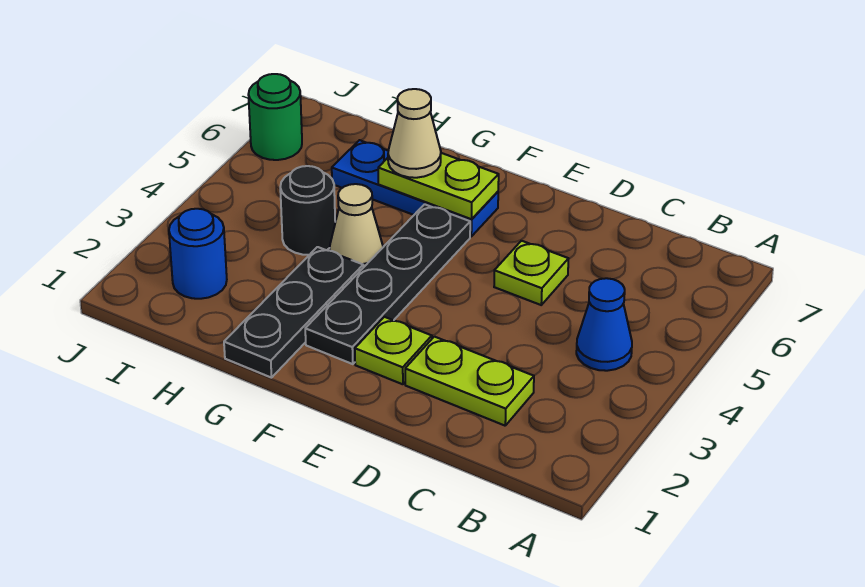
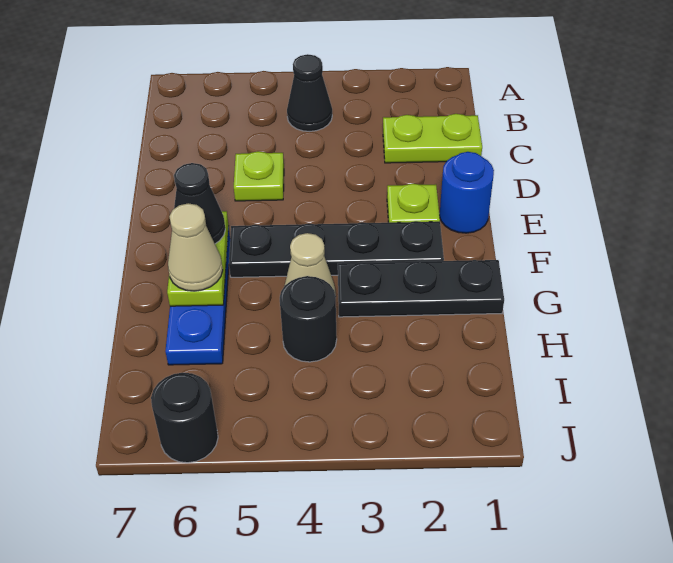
blue 1x1 cone [576,278,632,371] -> black 1x1 cone [287,54,332,132]
lime 1x2 plate [405,337,534,426] -> lime 1x2 plate turned to [383,114,482,163]
none -> black 1x1 cone [174,163,225,244]
blue 1x1 round brick [169,209,227,299] -> blue 1x1 round brick moved to [440,152,494,233]
green 1x1 round brick [248,74,302,160] -> black 1x1 round brick [151,373,218,463]

